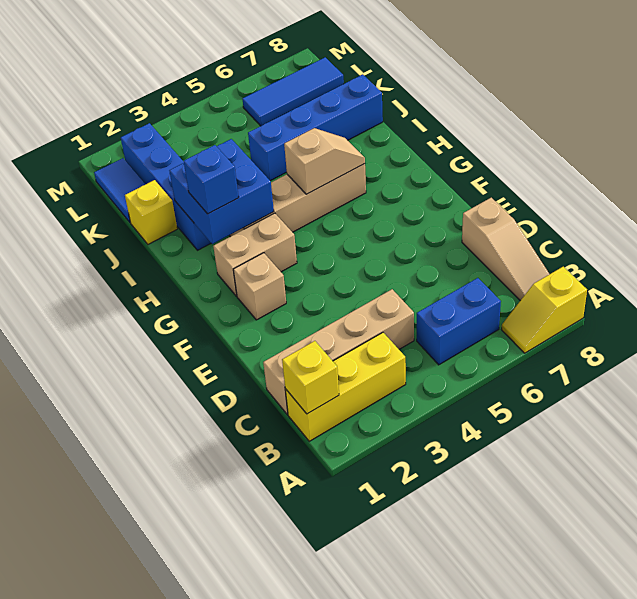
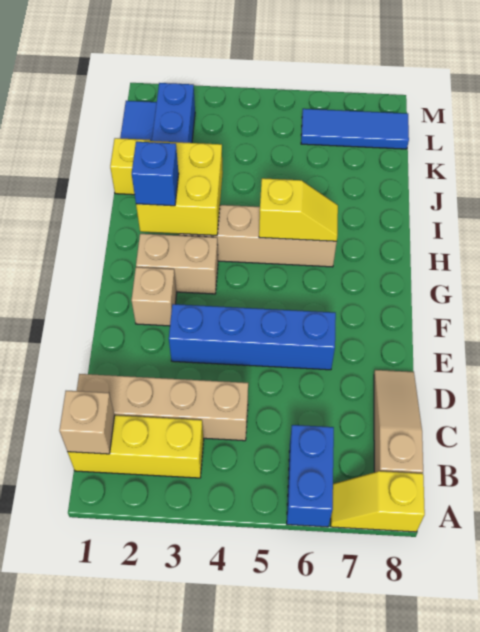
yellow 1x1 brick [282,341,339,414] -> tan 1x1 brick [59,391,115,454]
blue 1x2 brick [417,278,501,365] -> blue 1x2 brick turned to [287,425,334,527]
tan 1x3 slope [462,198,549,301] -> tan 1x3 slope turned to [374,370,423,474]
blue 2x2 brick [170,139,274,244] -> yellow 2x2 brick [136,141,223,235]
tan 1x2 slope [284,128,365,194] -> yellow 1x2 slope [259,178,338,241]
blue 1x4 brick [248,74,383,181] -> blue 1x4 brick moved to [169,304,336,370]

